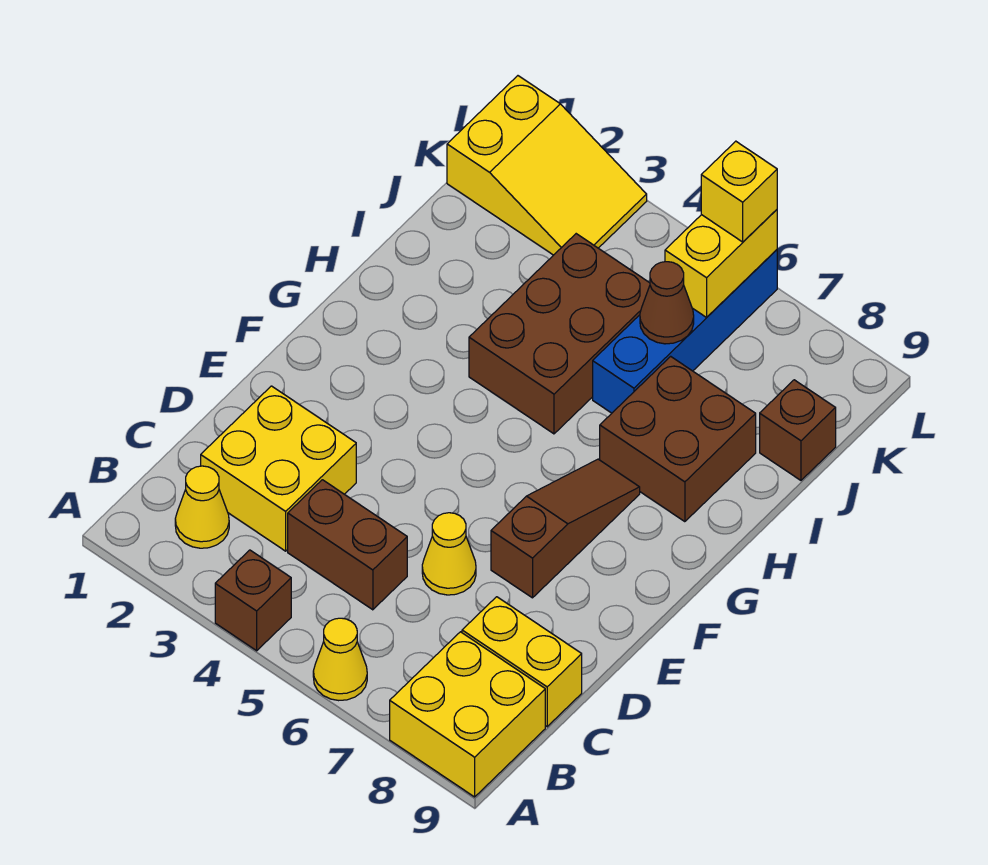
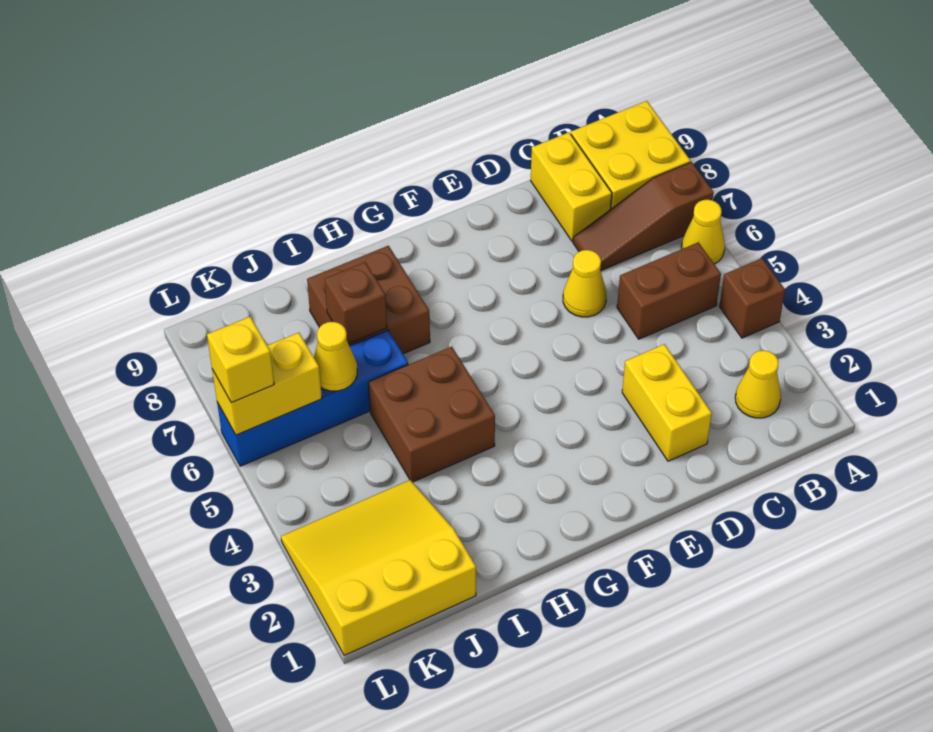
yellow 2x2 brick [201,386,356,551] -> yellow 1x2 brick [622,344,712,461]
brown 1x2 brick [288,480,407,610] -> brown 1x2 brick turned to [617,242,721,339]
brown 1x3 slope [491,459,640,598] -> brown 1x3 slope moved to [573,162,714,271]
brown 2x3 brick [469,234,650,434] -> brown 2x2 brick [368,347,495,482]
brown 1x1 cone [640,262,694,344] -> yellow 1x1 cone [314,322,357,391]
brown 1x1 brick [760,380,836,480] -> brown 1x1 brick moved to [324,262,387,344]
yellow 2x3 slope [447,76,647,255] -> yellow 3x3 slope [281,480,476,656]

